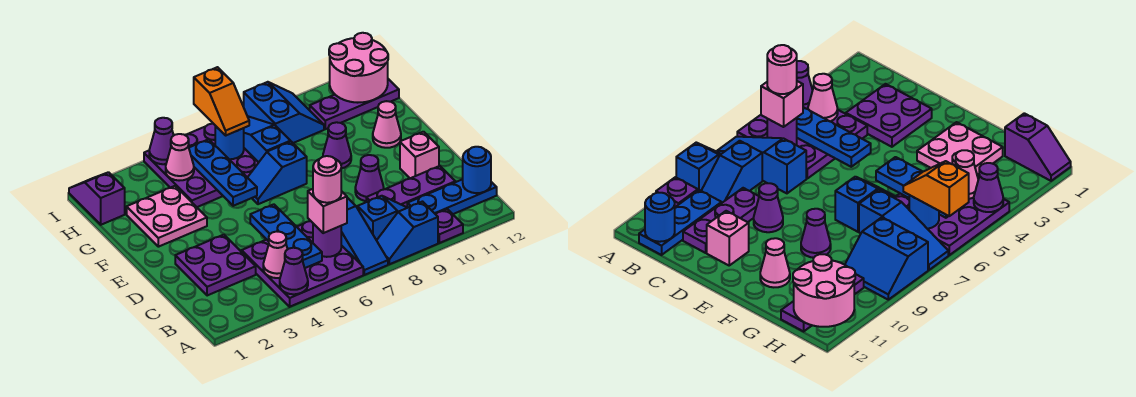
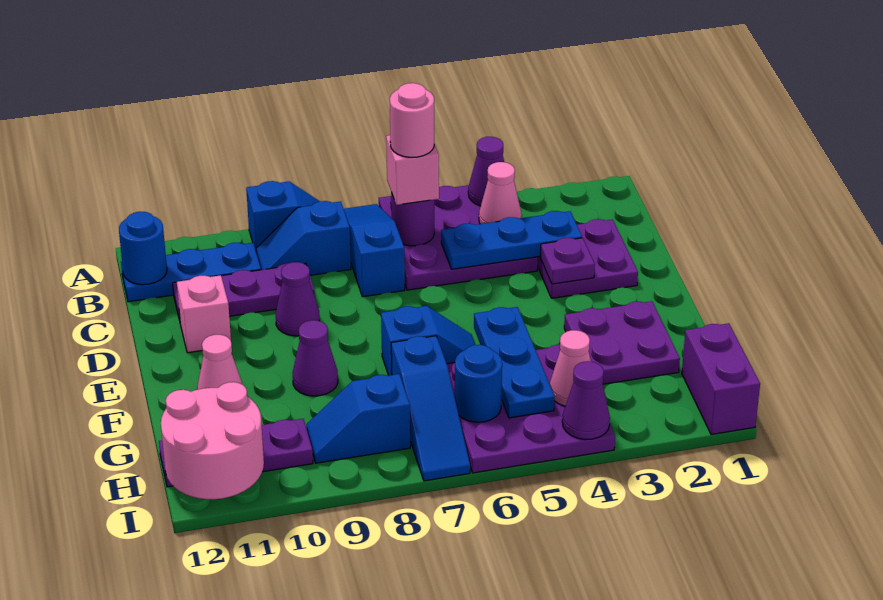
purple 1x1 plate [436,209,463,243] -> purple 1x1 plate moved to [540,238,595,284]
blue 1x3 plate [250,204,322,268] -> blue 1x3 plate turned to [441,211,582,269]
pink 2x2 plate [127,186,207,247] -> purple 2x2 plate [564,301,680,384]
purple 1x2 slope [69,172,125,225] -> purple 1x2 brick [682,323,760,434]
orange 1x2 slope [194,67,249,135] -> none
blue 2x2 slope [244,82,324,143] -> blue 1x2 slope [306,374,410,463]

